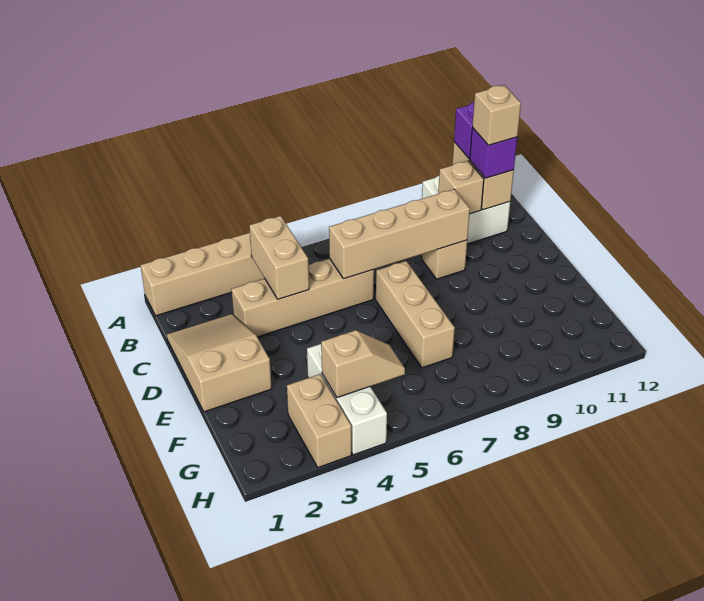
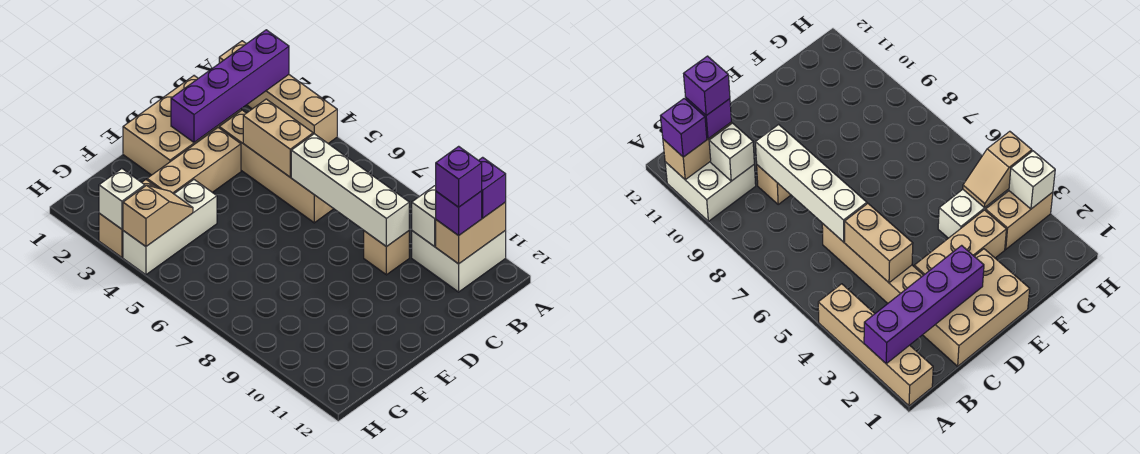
none -> purple 1x4 brick [171,30,289,142]
tan 1x2 brick [249,216,309,299] -> tan 1x2 brick turned to [243,99,313,177]
tan 1x1 brick [438,161,484,214] -> white 1x1 brick [412,186,436,246]
tan 1x1 brick [472,85,521,145] -> purple 1x1 brick [436,146,482,207]
tan 2x3 slope [167,314,272,412] -> tan 2x3 brick [123,76,241,175]
tan 1x4 brick [329,189,470,279] -> white 1x4 brick [291,134,409,247]
tan 1x3 brick [376,261,455,368] -> tan 1x3 brick moved to [147,128,241,194]
tan 1x2 slope [321,330,405,398] -> tan 1x2 slope turned to [123,185,193,246]
none -> white 1x1 brick [99,169,145,229]

